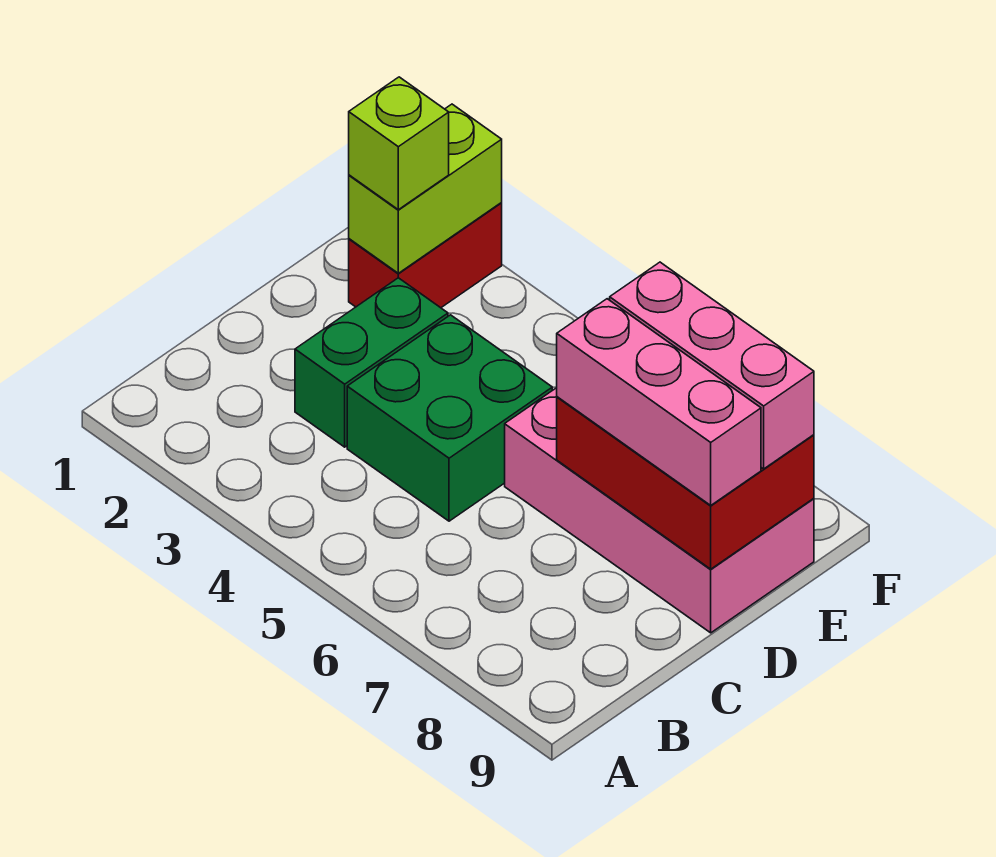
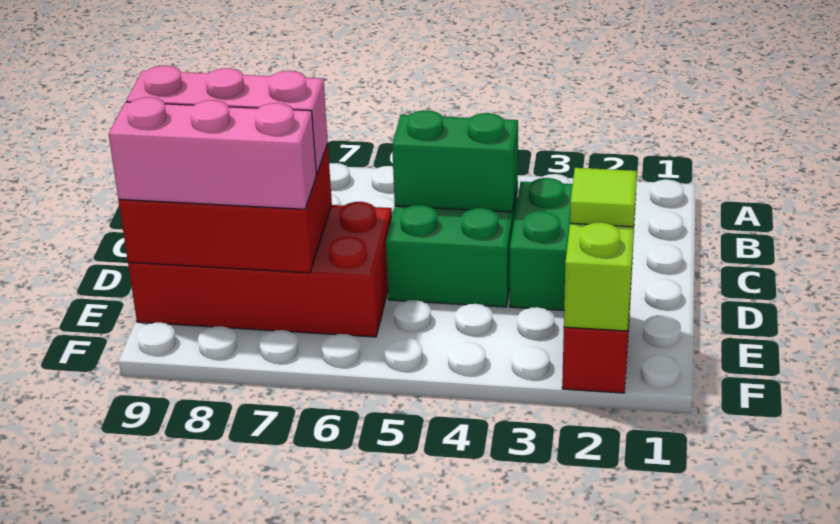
none -> green 1x2 brick [392,110,518,212]
pink 2x4 brick [505,388,814,633] -> red 2x4 brick [128,202,392,337]
lime 1x1 brick [349,77,449,210] -> lime 1x1 tile [570,168,637,227]

